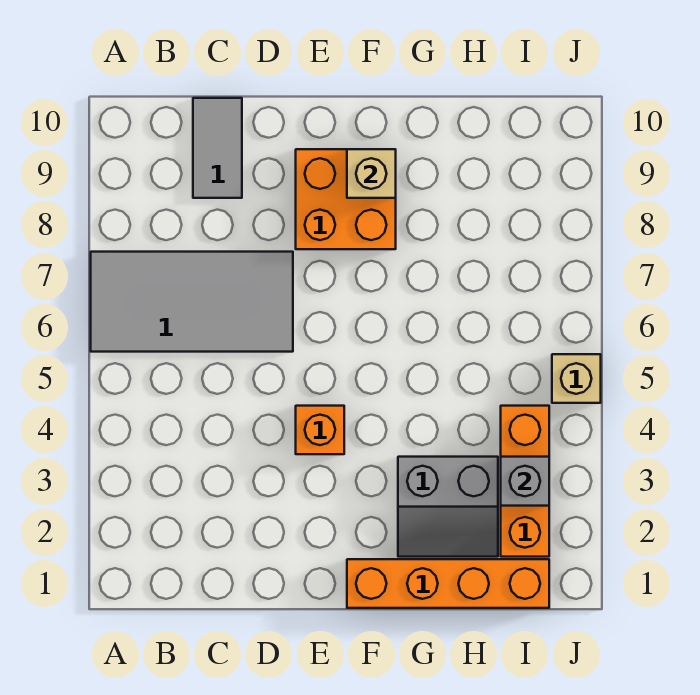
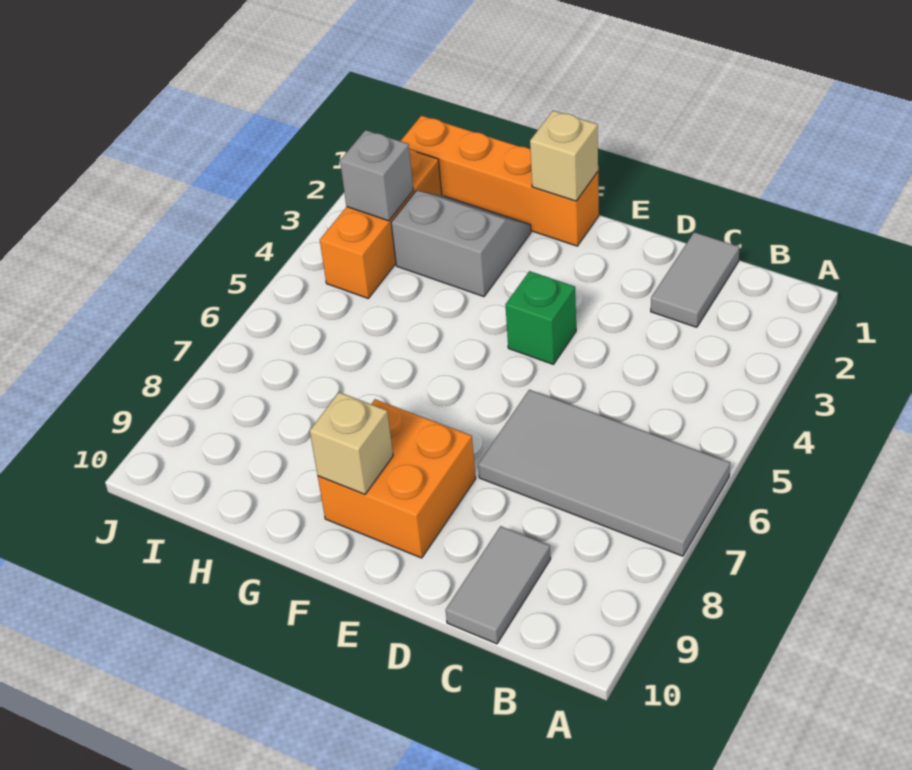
none -> grey 1x2 tile [651,232,739,327]
orange 1x1 brick [296,406,344,454] -> green 1x1 brick [505,271,576,364]
tan 1x1 brick [552,354,601,403] -> tan 1x1 brick moved to [530,111,598,201]

